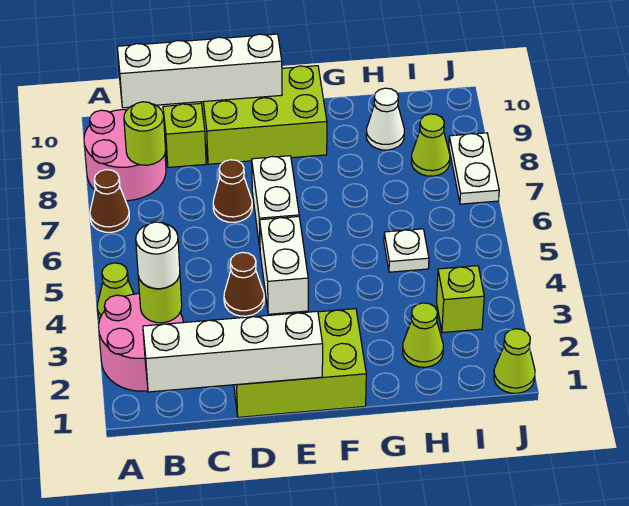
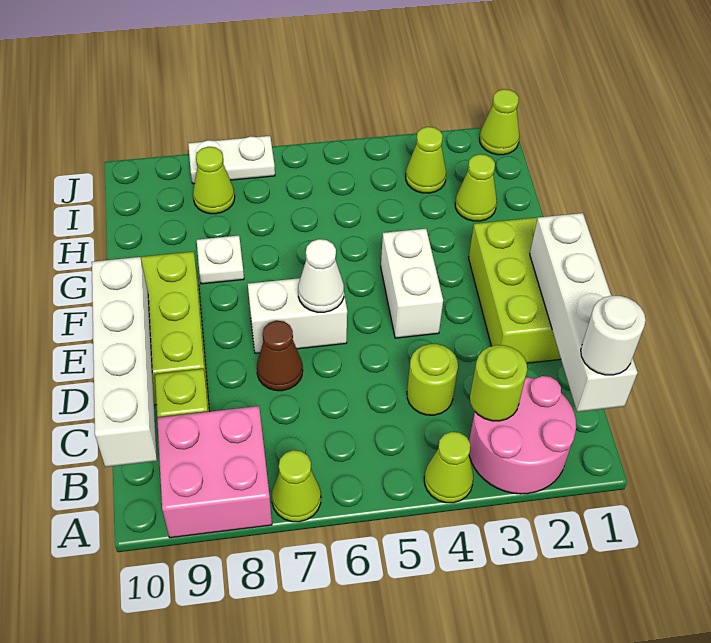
brown 1x1 cone [90,170,129,232] -> lime 1x1 cone [272,450,321,522]
pink 2x2 round brick [84,110,166,201] -> pink 2x2 brick [157,406,272,538]
white 1x1 round brick [136,222,180,289] -> white 1x1 round brick moved to [581,296,646,375]
lime 1x1 round brick [124,102,166,165] -> lime 1x1 round brick moved to [407,344,458,415]
brown 1x1 cone [224,252,264,316] -> none
white 1x2 brick [260,217,308,314] -> white 1x2 brick turned to [381,229,443,338]
white 1x1 plate [384,229,429,272] -> white 1x1 plate moved to [197,235,244,284]
white 1x1 cone [366,88,404,150] -> white 1x1 cone moved to [298,239,344,312]
lime 1x1 brick [436,266,484,333] -> lime 1x1 cone [406,127,446,193]

